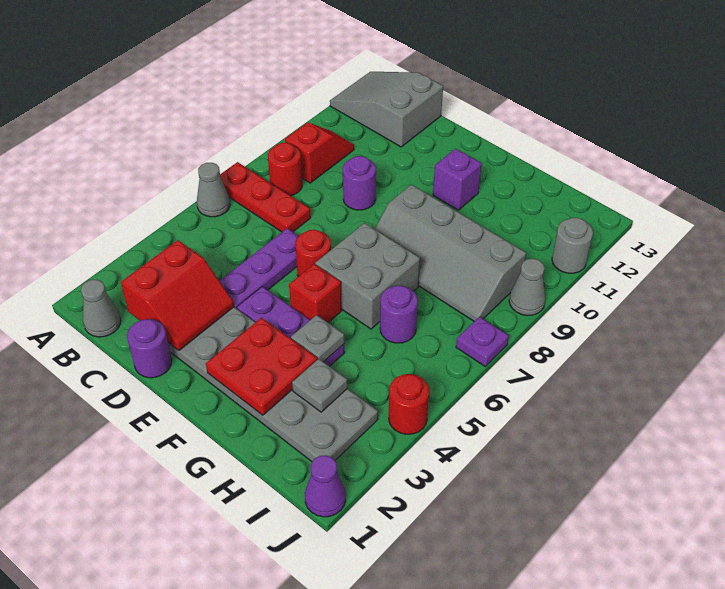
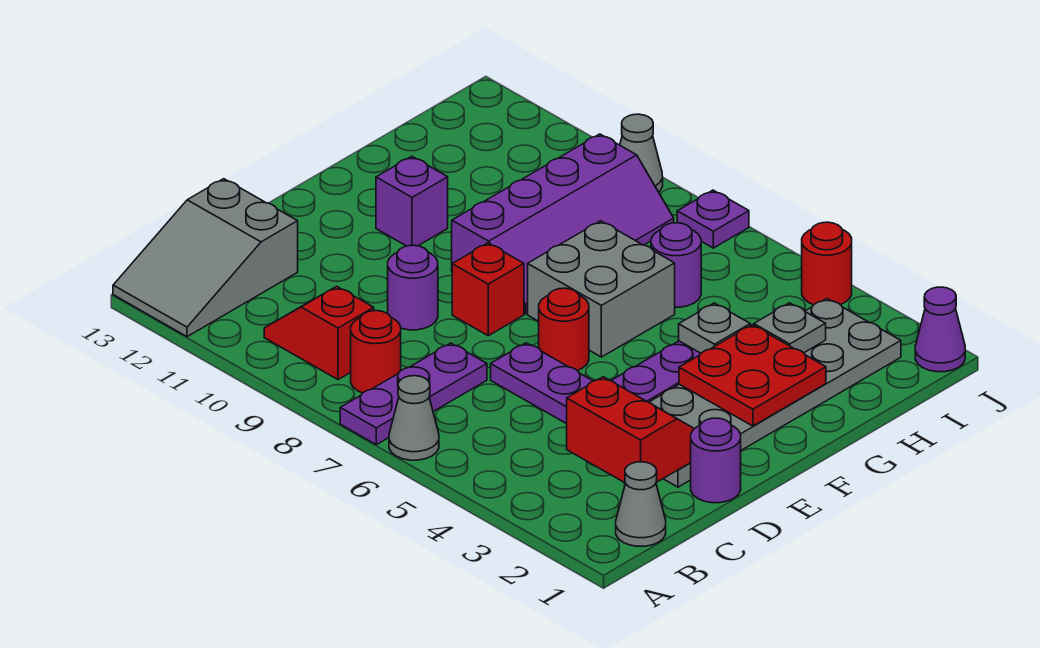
red 1x3 plate [220,162,311,232] -> purple 1x3 plate [340,343,487,445]
red 1x1 brick [289,264,342,322] -> red 1x1 brick moved to [452,243,524,336]
grey 2x4 slope [375,185,526,321] -> purple 2x4 slope [452,134,674,314]
grey 1x1 round brick [552,218,593,273] -> none

